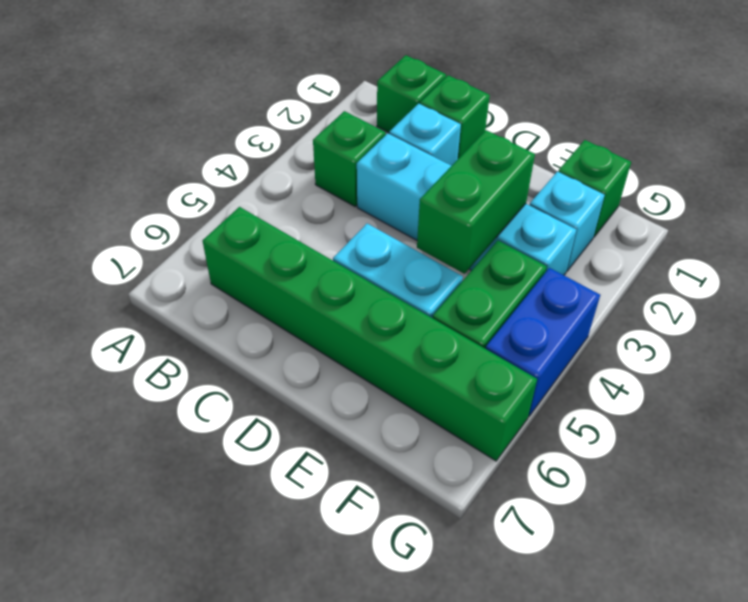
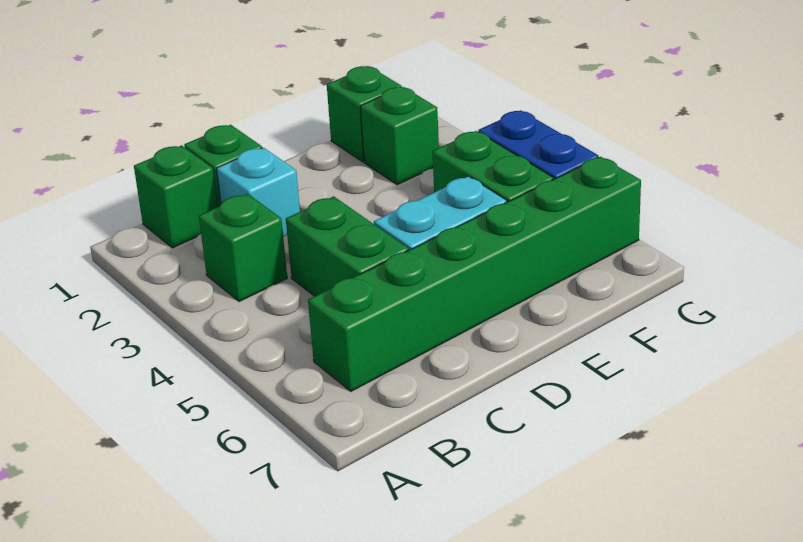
cyan 1x4 brick [357,133,576,275] -> none
green 1x2 brick [417,130,535,274] -> green 1x2 brick moved to [286,196,408,296]
cyan 1x1 brick [530,172,604,271] -> green 1x1 brick [361,87,439,185]

